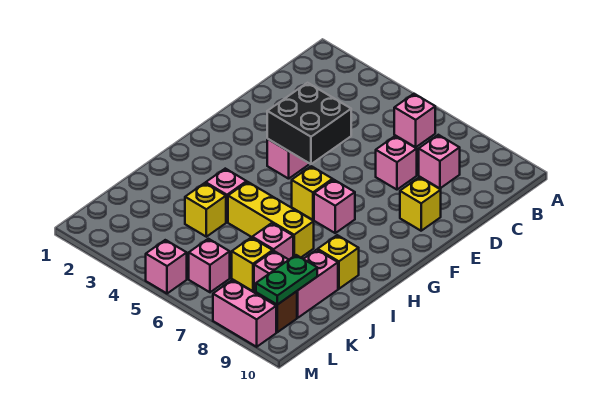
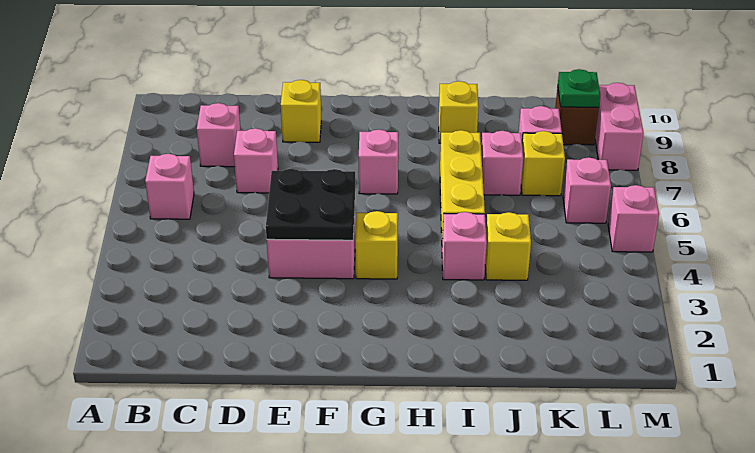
black 2x2 brick [267,83,351,164] -> black 2x2 plate [266,169,355,240]
yellow 1x1 brick [292,166,333,220] -> yellow 1x1 brick moved to [355,211,398,279]
pink 1x2 brick [297,250,338,318] -> none
green 1x2 plate [256,255,317,305] -> green 1x1 plate [558,69,600,107]

